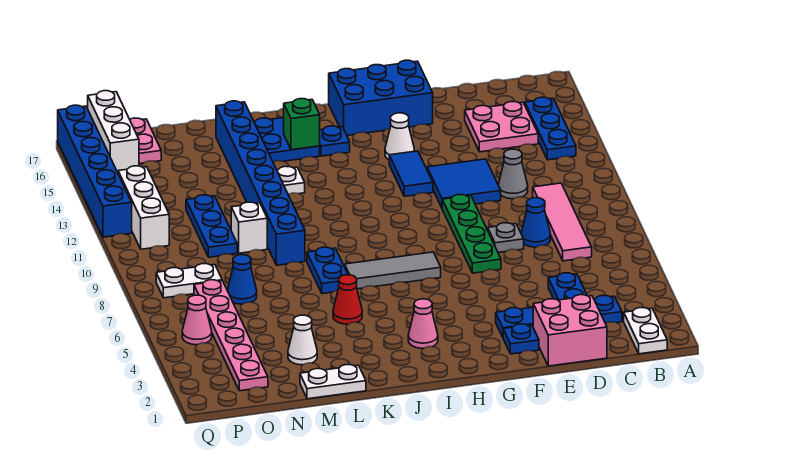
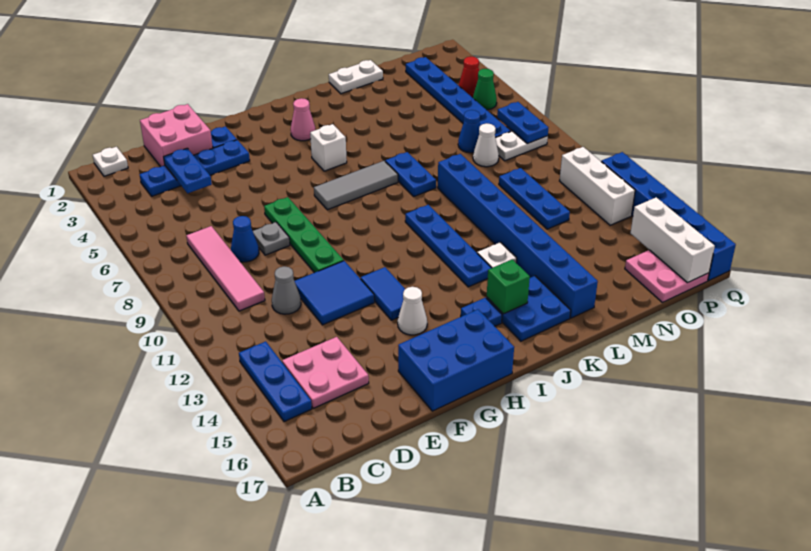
white 1x2 plate [624,308,667,354] -> white 1x1 plate [93,147,128,176]
none -> blue 1x4 plate [405,205,491,287]
red 1x1 cone [333,275,362,324] -> red 1x1 cone moved to [458,56,479,97]
white 1x1 cone [288,315,317,365] -> white 1x1 cone moved to [473,123,499,167]
white 1x1 brick [231,202,267,253] -> white 1x1 brick moved to [310,124,347,171]
pink 1x6 plate [194,280,268,391] -> blue 1x6 plate [406,57,511,138]
pink 1x1 cone [182,295,212,345] -> green 1x1 cone [473,69,497,110]
none -> blue 1x2 plate [497,102,549,144]

